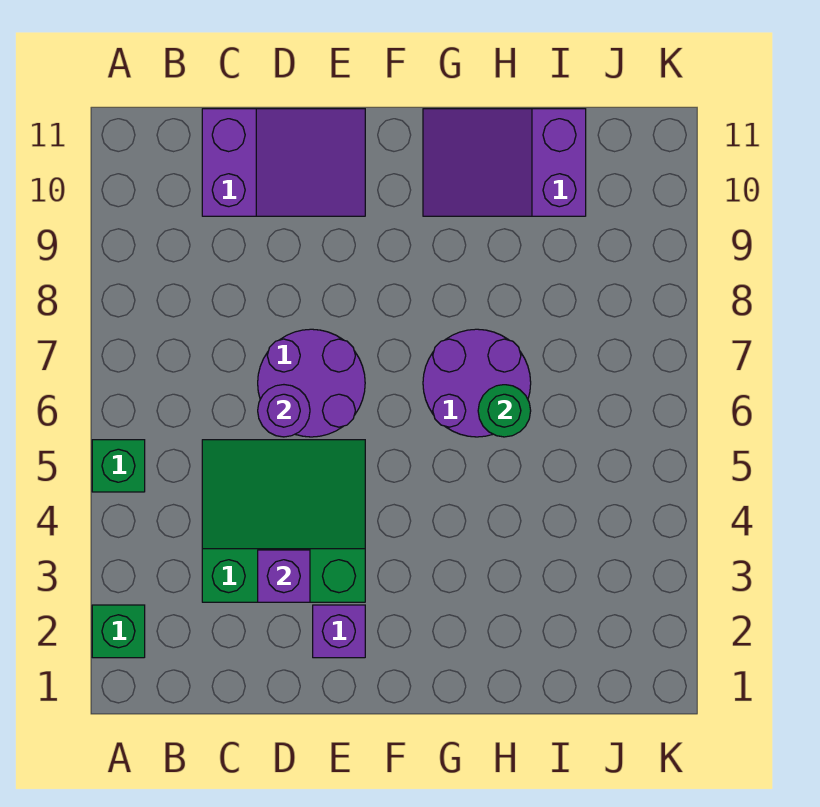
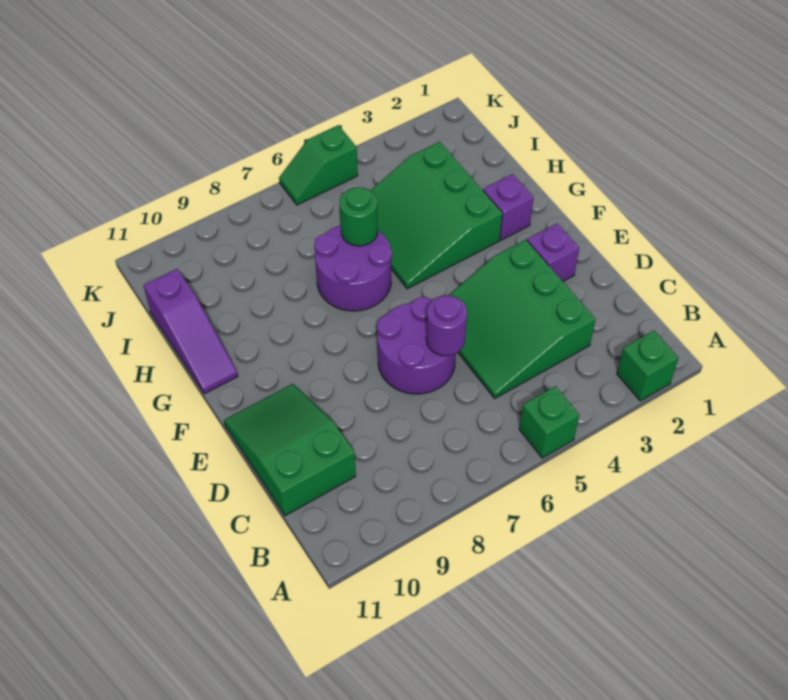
purple 2x3 slope [202,109,365,216] -> green 2x3 slope [224,384,356,516]
purple 1x1 brick [258,550,310,602] -> purple 1x1 brick moved to [483,174,534,240]
none -> green 3x3 slope [371,142,502,289]
purple 2x3 slope [423,109,586,216] -> purple 1x3 slope [144,269,238,394]
none -> green 1x2 slope [279,125,358,205]

